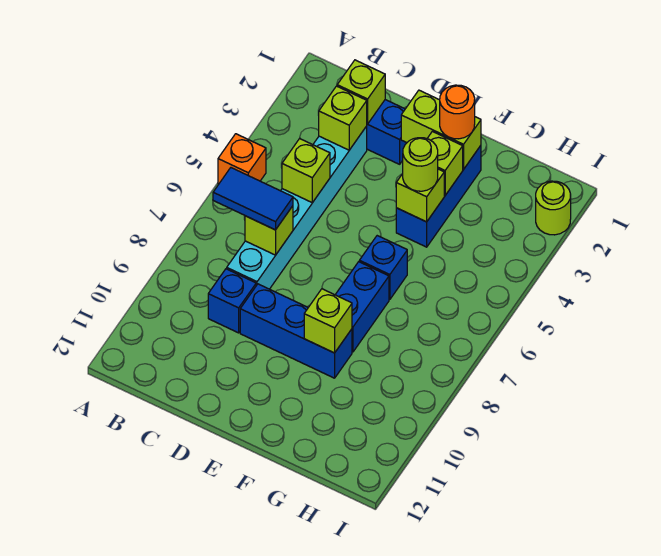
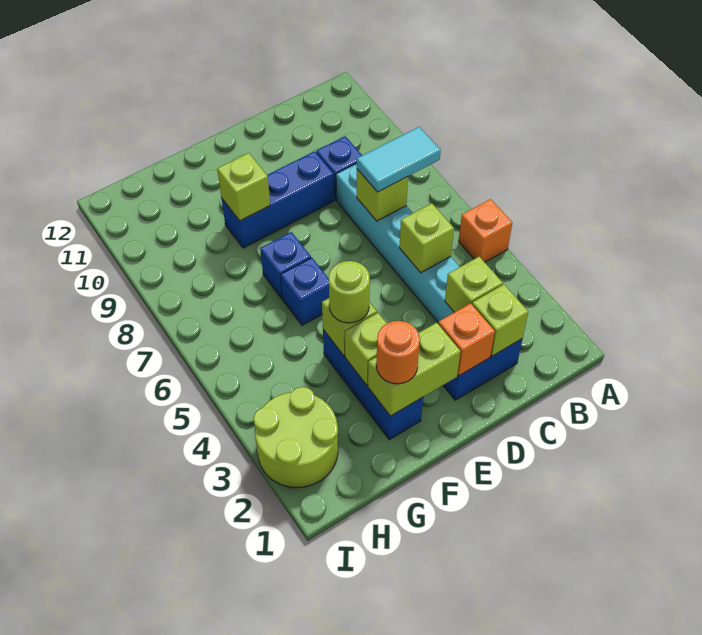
blue 1x2 tile [213,168,293,230] -> cyan 1x2 tile [357,127,441,192]
none -> orange 1x1 brick [438,303,495,376]
blue 1x2 brick [335,262,389,352] -> blue 1x1 brick [260,232,311,299]
lime 1x1 round brick [536,181,571,235] -> lime 2x2 round brick [253,387,338,488]

